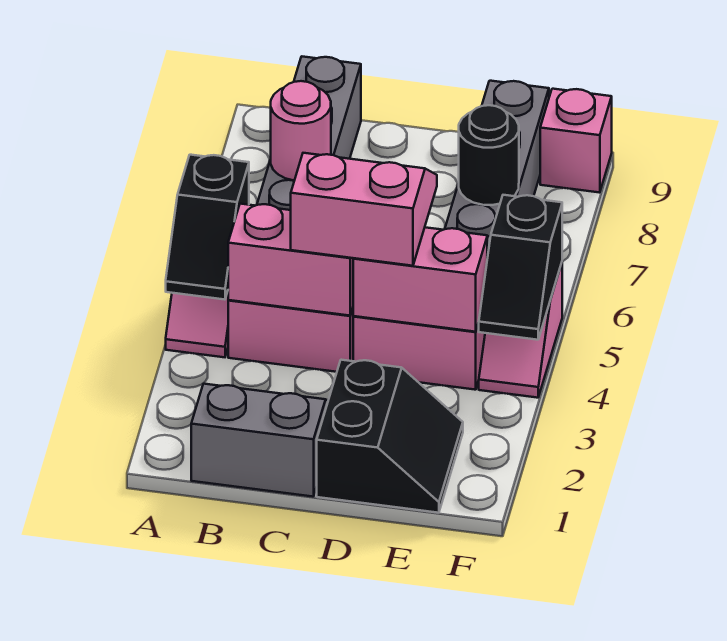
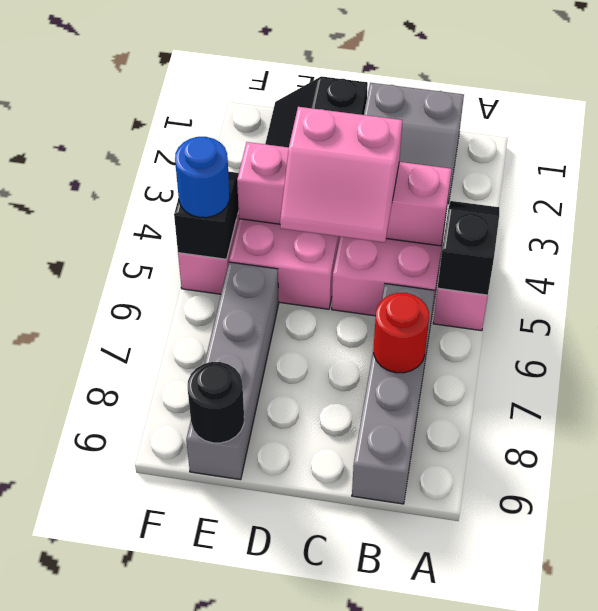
pink 1x1 round brick [271,81,331,181] -> red 1x1 round brick [374,293,429,373]
black 1x1 round brick [459,105,519,205] -> black 1x1 round brick moved to [188,362,244,443]
none -> blue 1x1 round brick [175,137,230,218]
pink 1x1 brick [540,89,612,193] -> none

